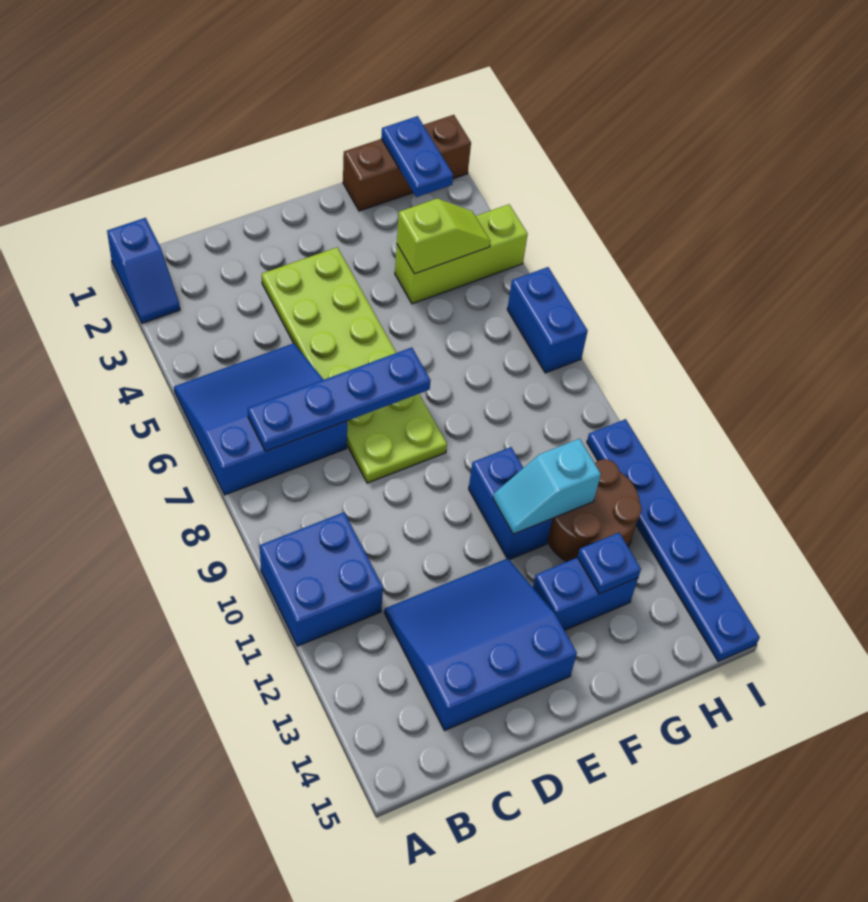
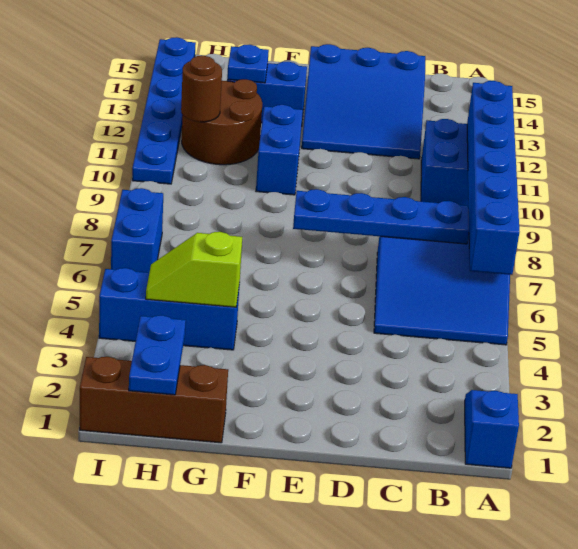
none -> blue 1x6 brick [467,81,519,275]
lime 2x6 plate [262,247,447,483] -> none
cyan 1x2 slope [493,439,601,534] -> none
lime 1x3 brick [395,204,528,304] -> blue 1x3 brick [99,268,240,350]
none -> brown 1x1 round brick [181,56,222,122]

